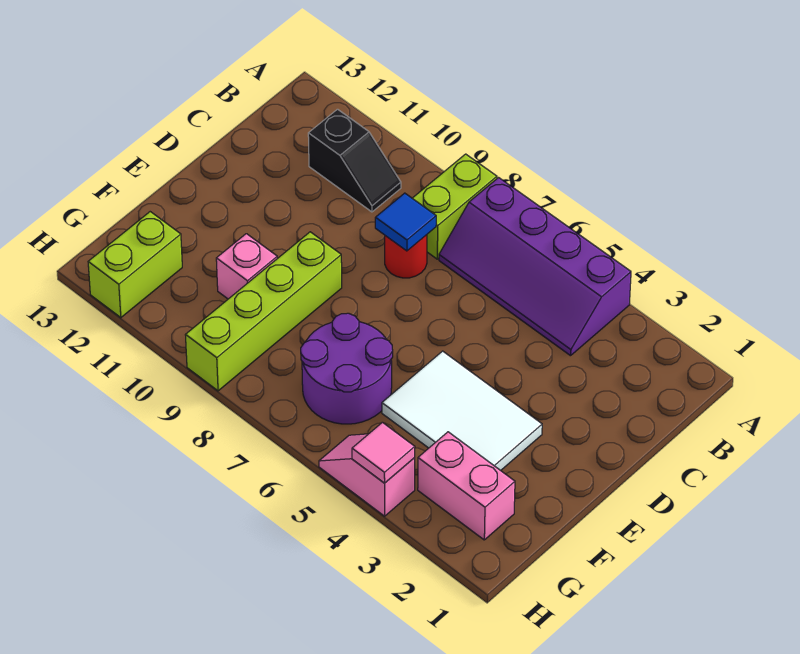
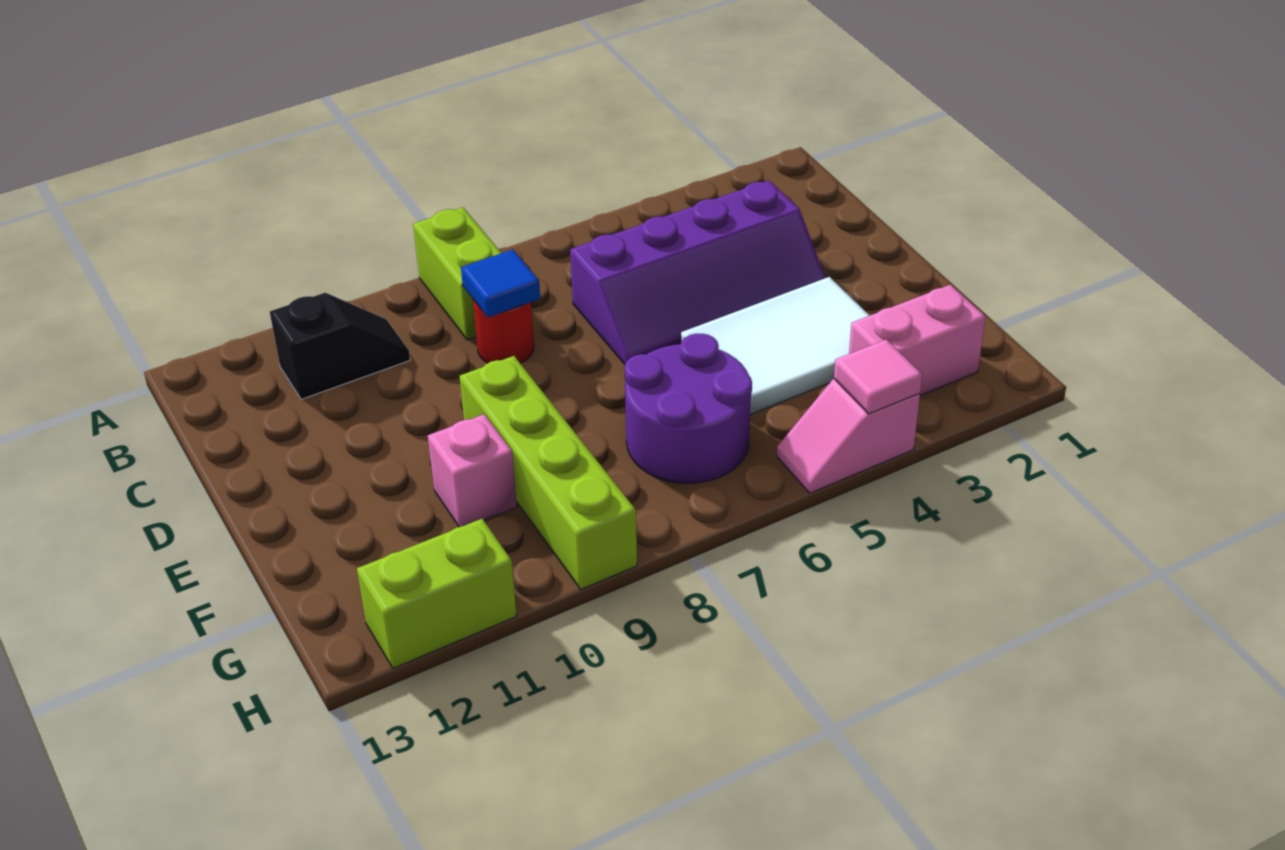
purple 2x4 slope [439,178,631,356] -> purple 2x4 slope moved to [570,180,825,364]
lime 1x2 brick [88,212,182,318] -> lime 1x2 brick turned to [357,519,517,668]

